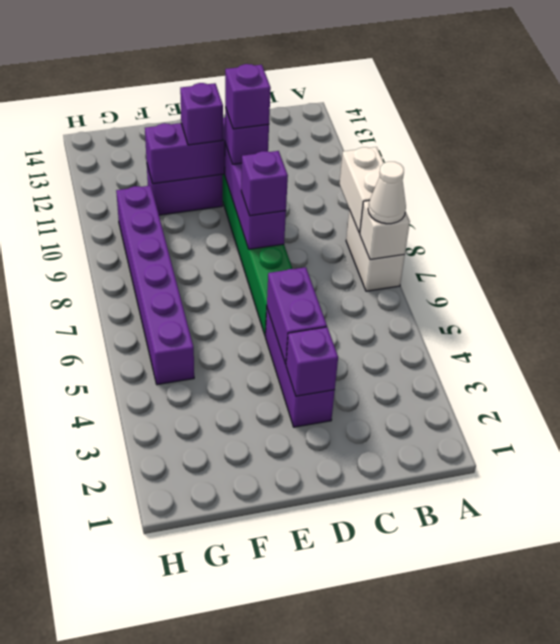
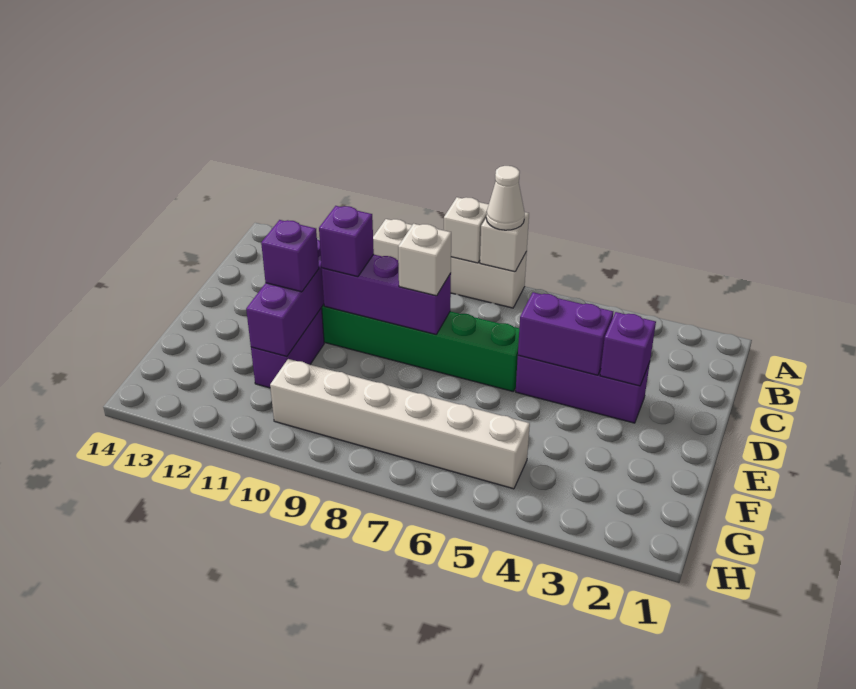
white 1x2 brick [346,210,405,291] -> white 1x4 brick [373,219,527,308]
white 1x2 brick [340,147,384,233] -> white 1x1 brick [444,197,489,263]
purple 1x1 brick [241,151,288,216] -> white 1x1 brick [398,224,451,296]
purple 1x1 brick [225,64,271,129] -> none
purple 1x6 brick [116,186,194,385] -> white 1x6 brick [270,359,530,489]

